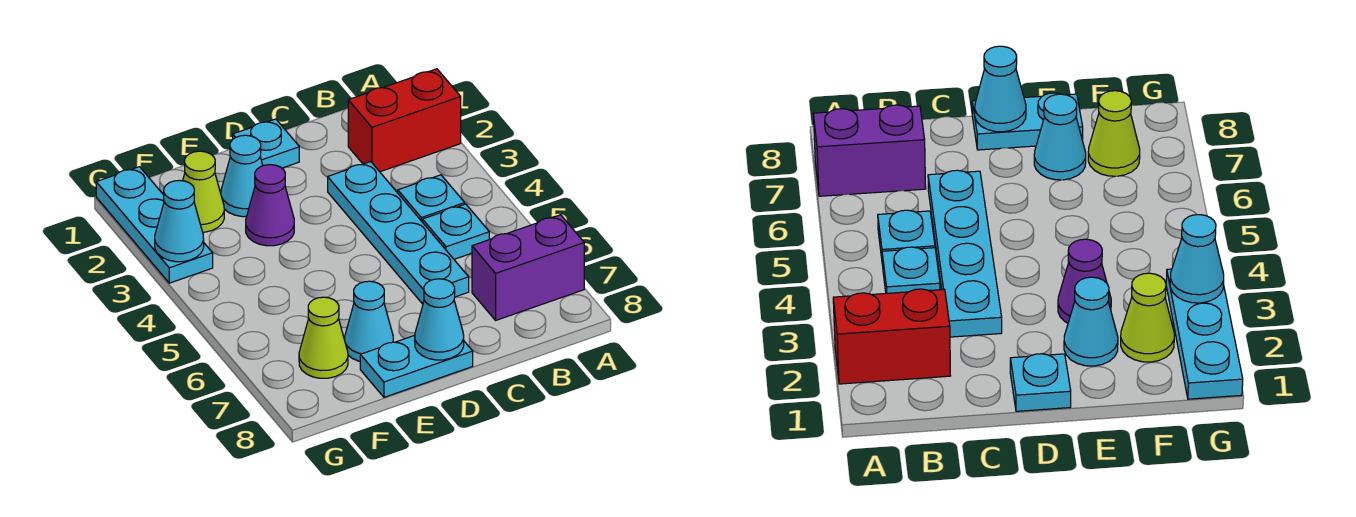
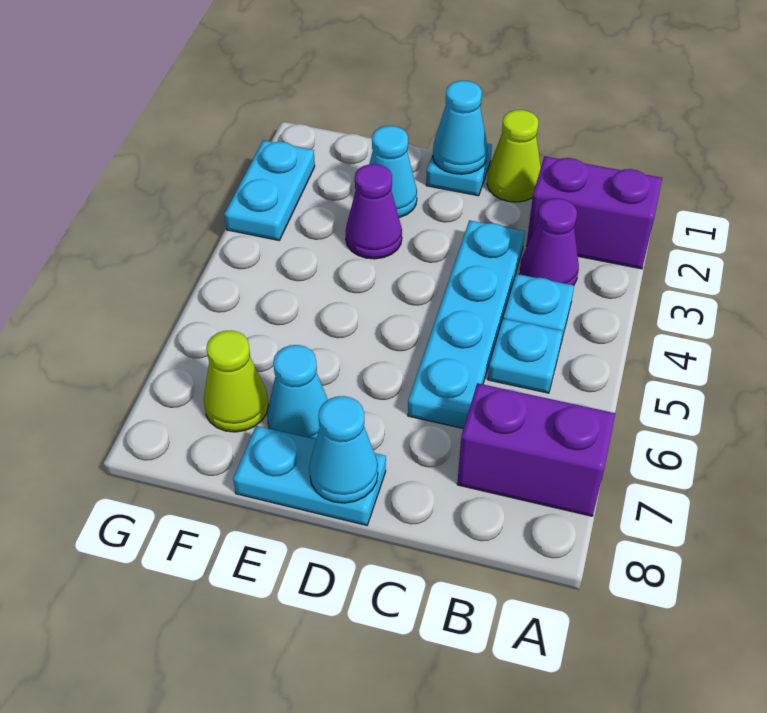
red 1x2 brick [348,69,461,172] -> purple 1x2 brick [527,156,662,269]
none -> purple 1x1 cone [520,198,579,285]
lime 1x1 cone [183,151,224,232] -> lime 1x1 cone moved to [487,110,541,202]
cyan 1x3 plate [96,167,213,283] -> cyan 1x2 plate [224,140,315,240]
cyan 1x1 cone [155,180,204,262] -> cyan 1x1 cone moved to [433,81,488,174]

